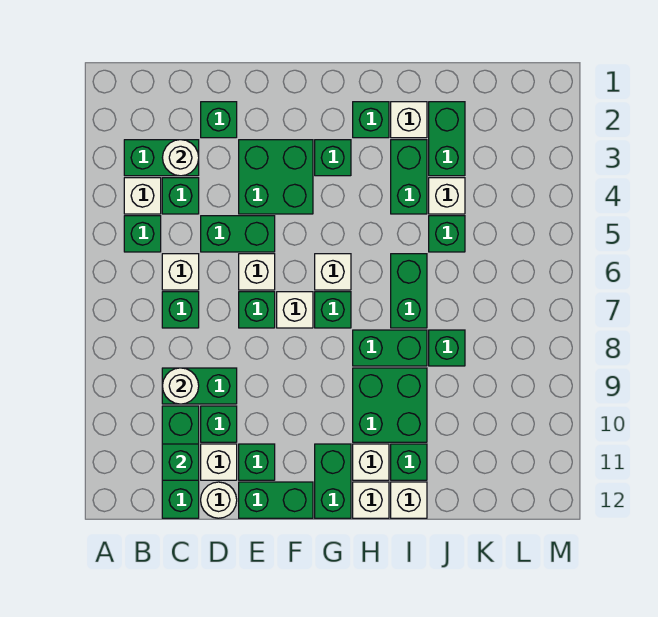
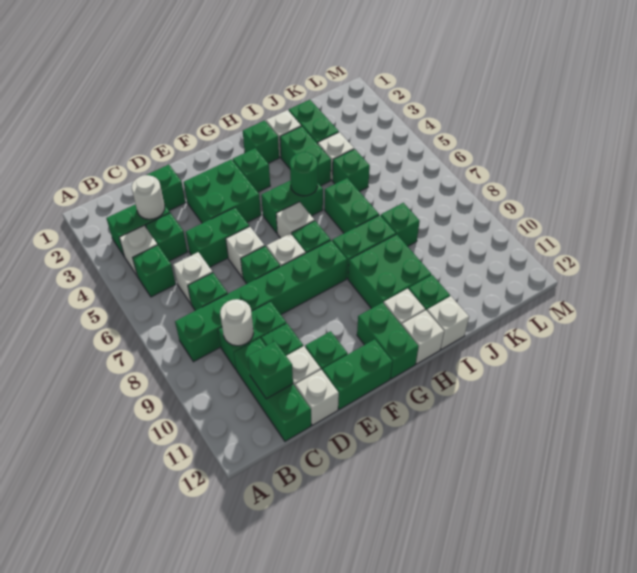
none -> green 1x6 brick [175,240,347,362]
white 1x1 round brick [201,482,237,518] -> white 1x1 brick [295,370,339,425]
none -> green 1x2 brick [261,180,323,233]
none -> green 1x1 round brick [290,152,318,196]

